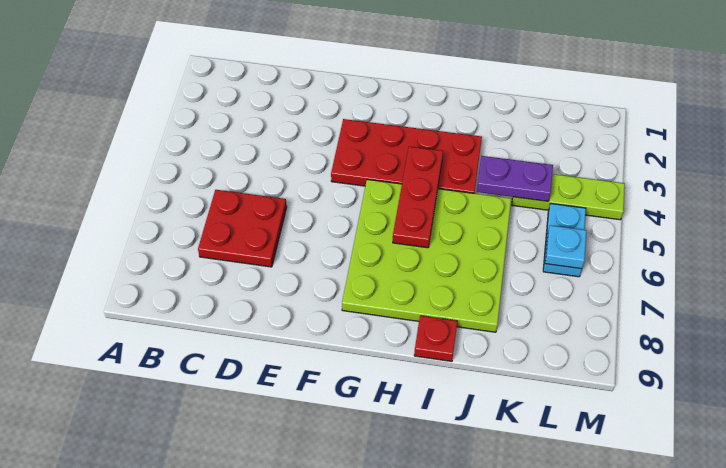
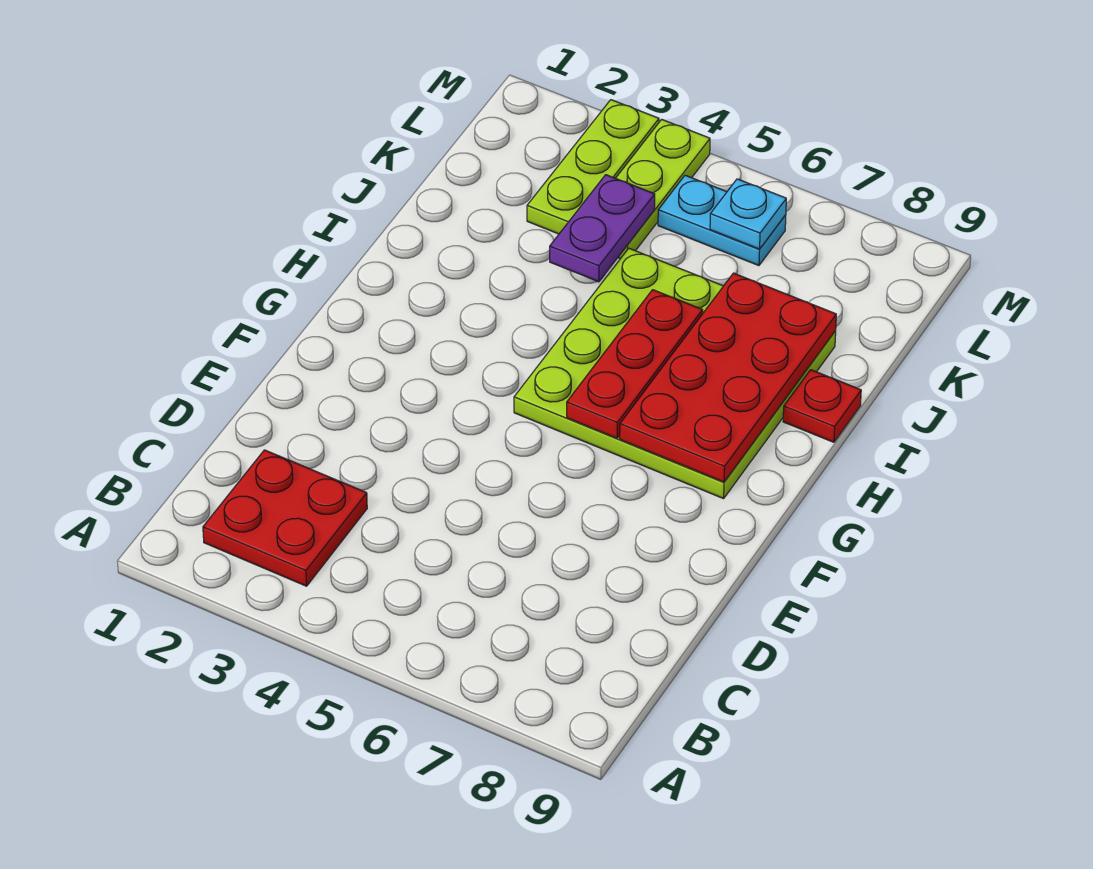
red 2x2 plate [198,190,287,267] -> red 2x2 plate moved to [203,450,367,586]
red 2x4 plate [331,119,482,193] -> red 2x4 plate moved to [620,273,836,482]
red 1x3 plate [393,147,443,248] -> red 1x3 plate turned to [567,290,703,438]
none -> lime 1x3 plate [527,100,659,234]

